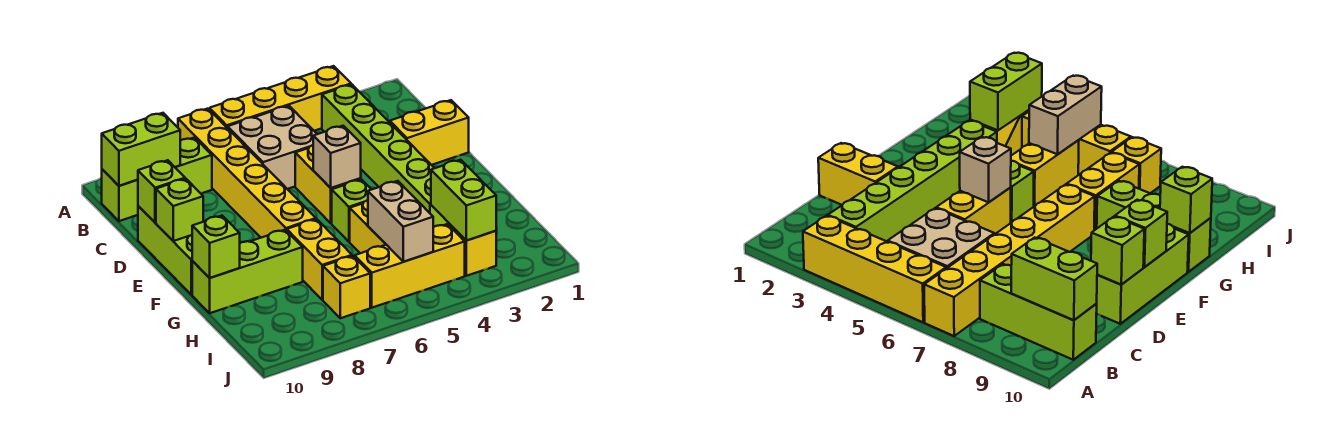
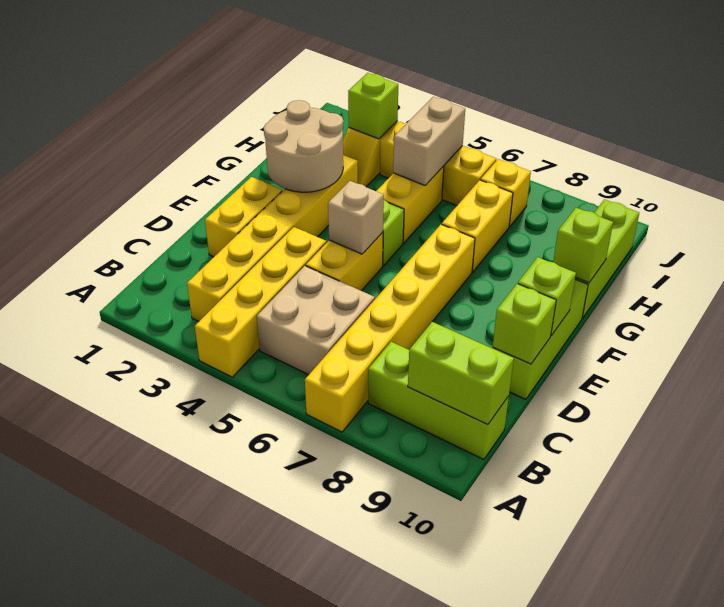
yellow 1x4 brick [209,66,351,131] -> yellow 1x4 brick turned to [195,227,326,377]
lime 1x6 brick [322,85,448,227] -> yellow 1x6 brick [187,155,358,321]
yellow 1x2 brick [390,100,469,165] -> yellow 1x2 brick turned to [205,177,282,257]
none -> tan 2x2 round brick [264,100,343,192]
lime 1x3 brick [192,230,303,313] -> lime 1x3 brick turned to [575,199,639,318]
lime 1x2 brick [431,160,496,241] -> lime 1x1 brick [348,73,398,139]

